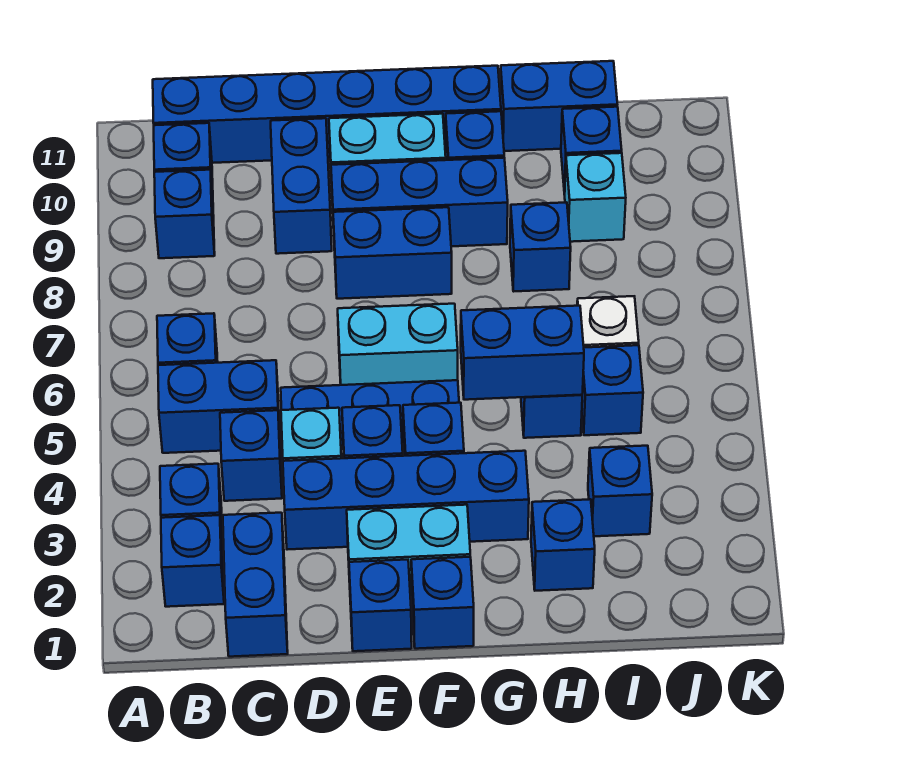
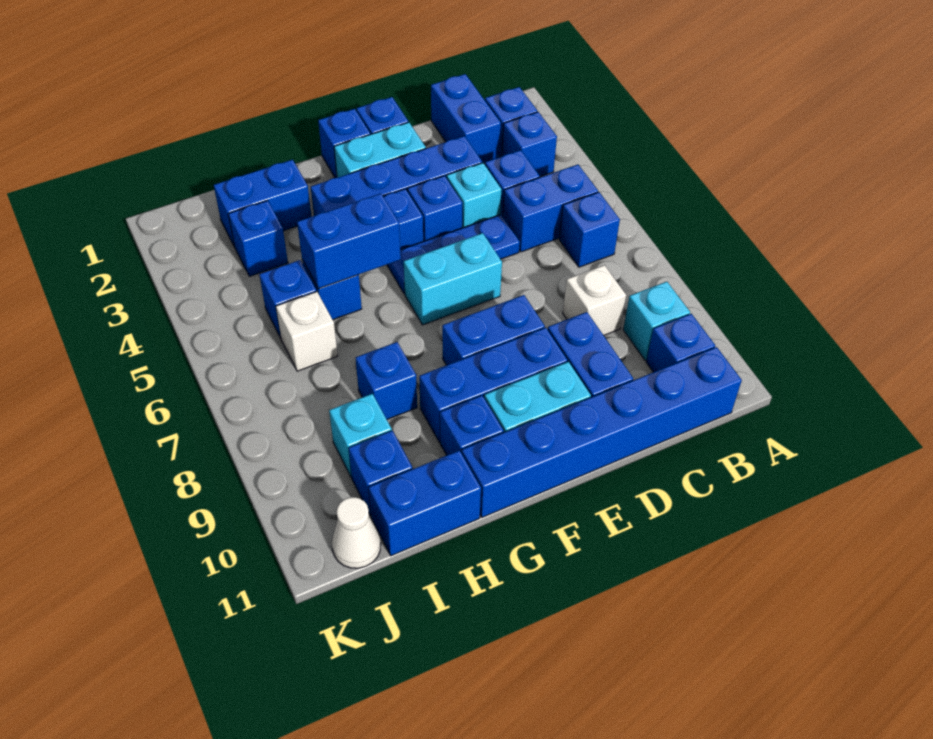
blue 1x1 brick [154,170,215,258] -> cyan 1x1 brick [623,282,690,360]
none -> white 1x1 brick [563,265,626,335]
blue 1x1 brick [531,499,595,591] -> blue 1x2 brick [214,160,312,247]
none -> white 1x1 cone [332,497,381,568]

